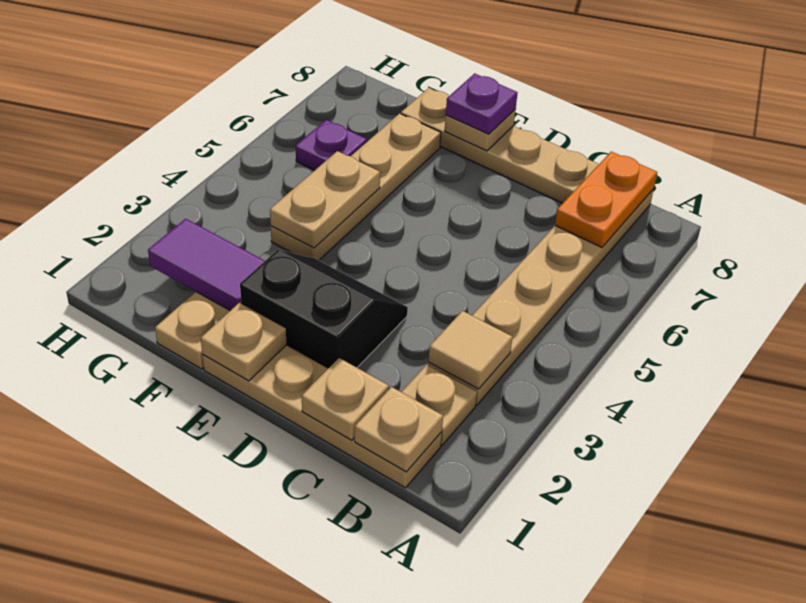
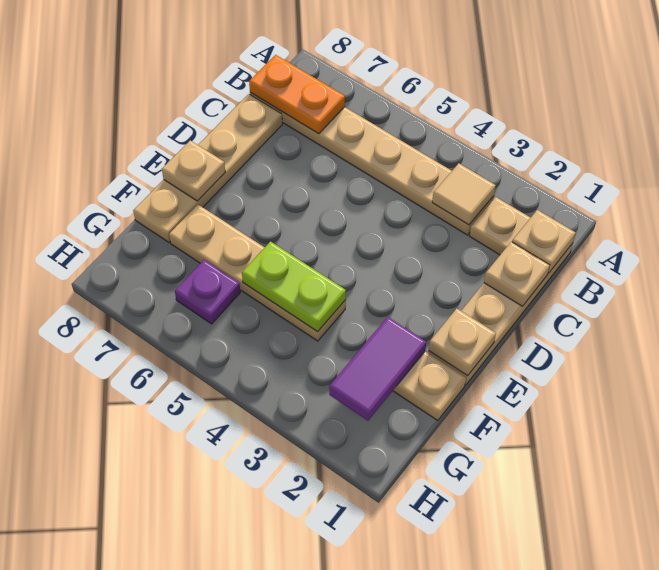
black 2x2 slope [240,250,408,368] -> none
purple 1x1 plate [446,73,518,134] -> none
tan 1x2 plate [270,151,380,248] -> lime 1x2 plate [242,242,346,332]

